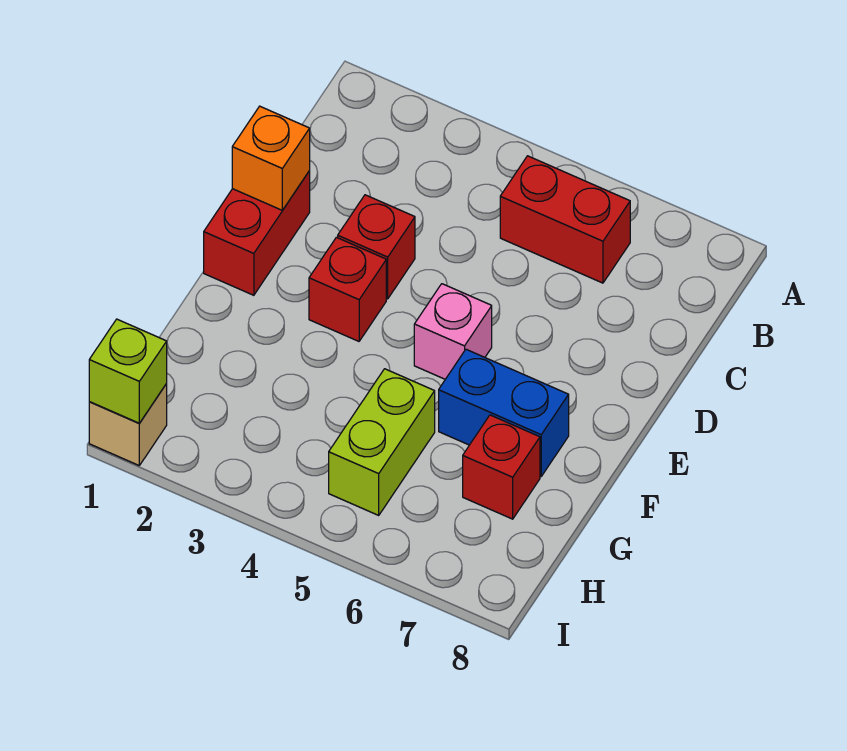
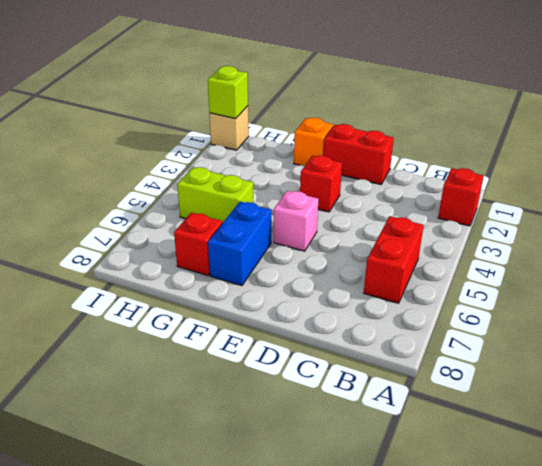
orange 1x1 brick [232,106,310,210] -> orange 1x1 brick moved to [294,118,333,165]
red 1x1 brick [338,195,415,299] -> red 1x1 brick moved to [438,168,483,226]

